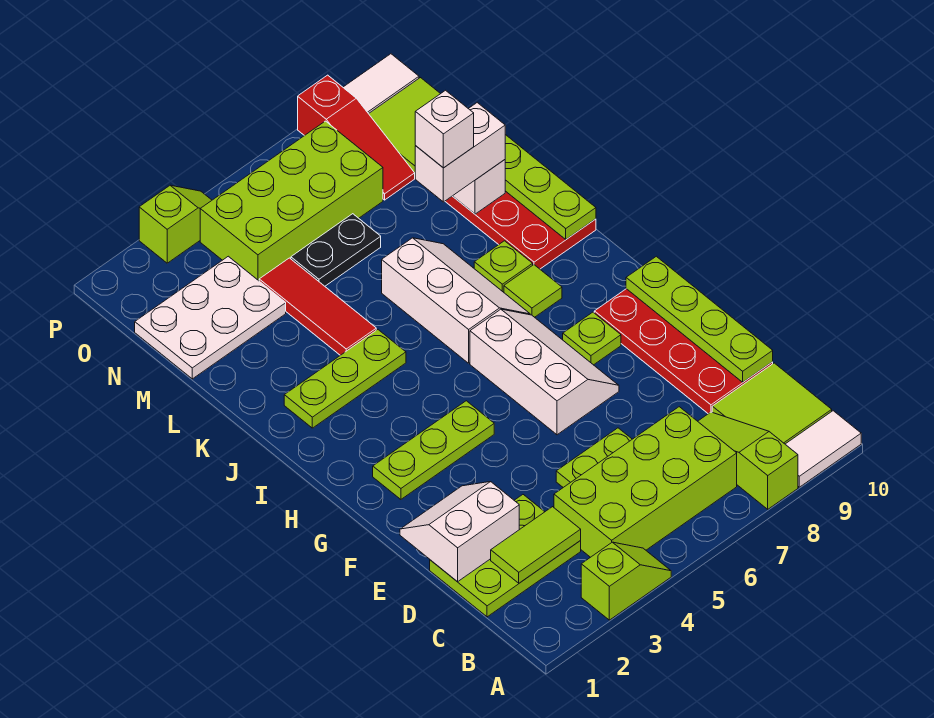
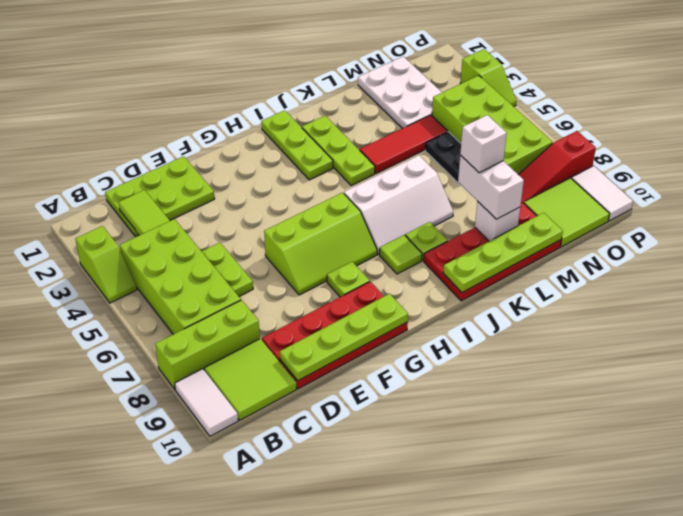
lime 1x3 slope [698,412,798,509] -> lime 1x3 brick [155,300,260,389]
lime 2x3 plate [430,495,581,617] -> lime 2x3 plate turned to [105,156,215,236]
white 2x2 slope [400,482,519,582] -> none
white 2x3 slope [470,309,619,435] -> lime 2x3 slope [264,193,377,295]
lime 1x3 plate [373,401,494,499] -> lime 1x3 plate moved to [261,110,333,180]

